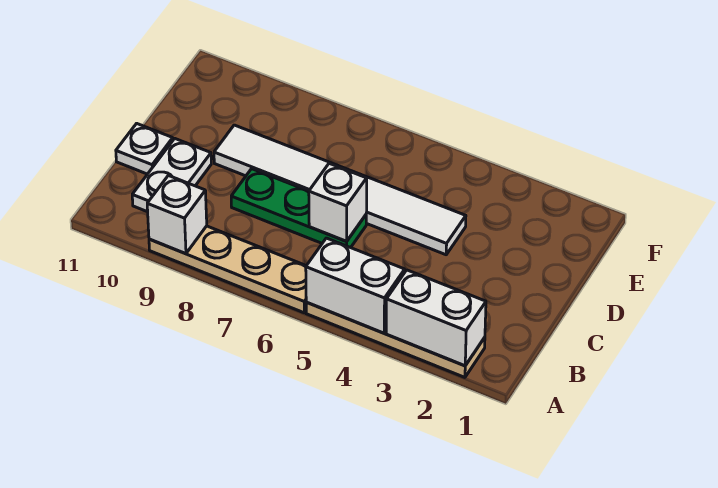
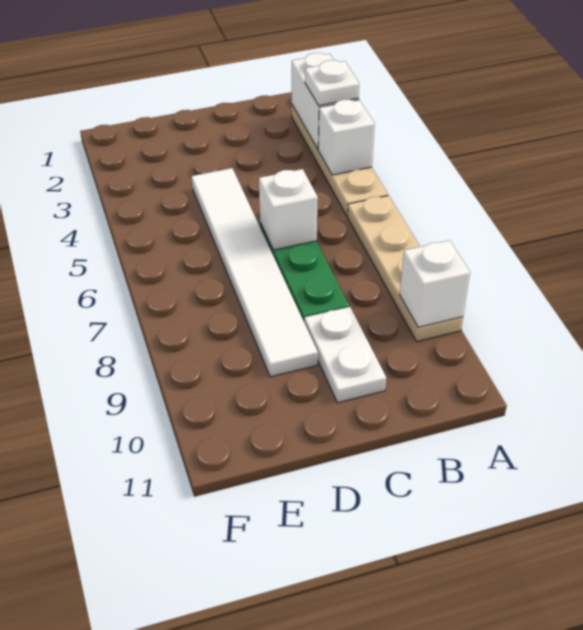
white 1x2 brick [306,238,405,333] -> white 1x1 brick [318,100,375,175]
white 1x2 plate [132,139,211,212] -> white 1x2 plate turned to [304,307,386,403]
white 1x1 plate [116,123,173,174] -> white 1x1 plate moved to [305,60,359,105]

